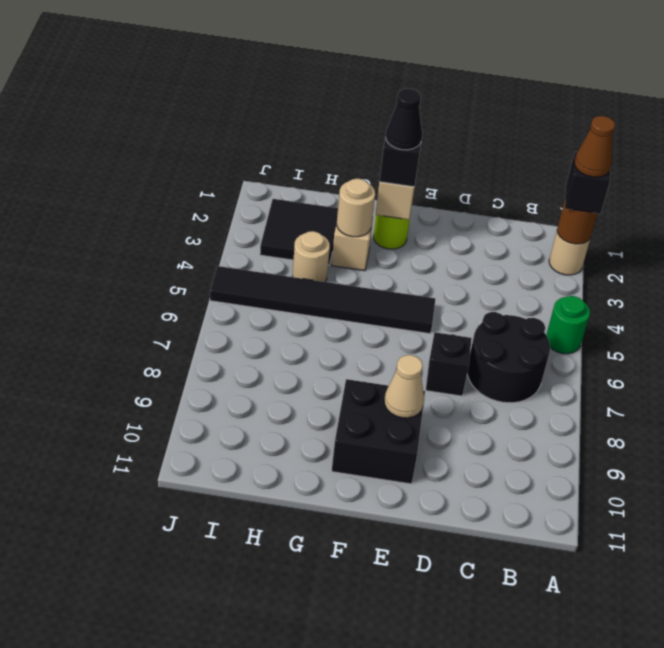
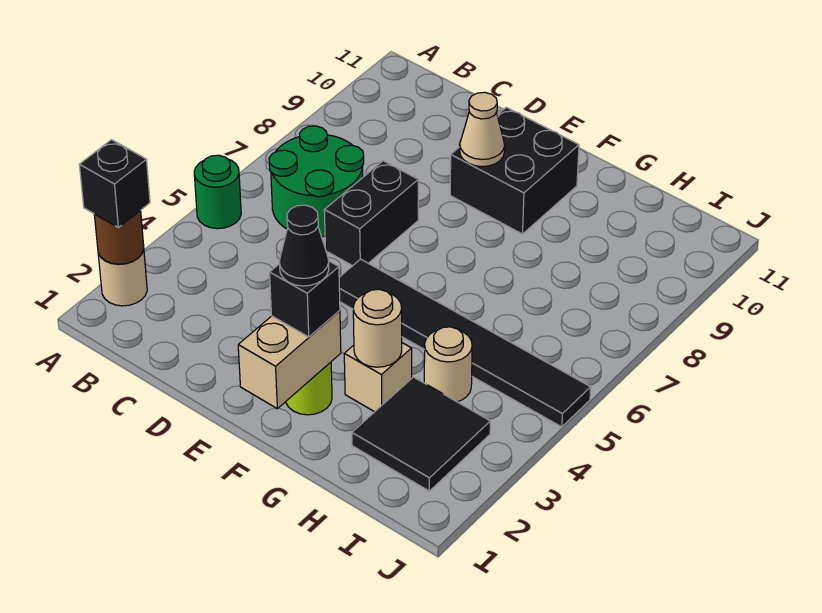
brown 1x1 cone [574,116,615,177] -> none
black 2x2 round brick [467,312,550,403] -> green 2x2 round brick [269,126,364,237]
black 1x1 brick [426,332,472,396] -> black 1x2 brick [324,161,418,266]

